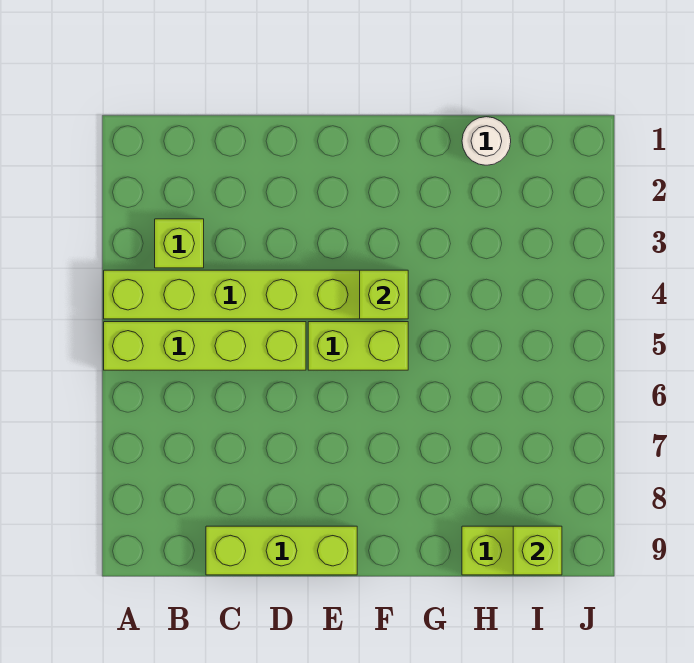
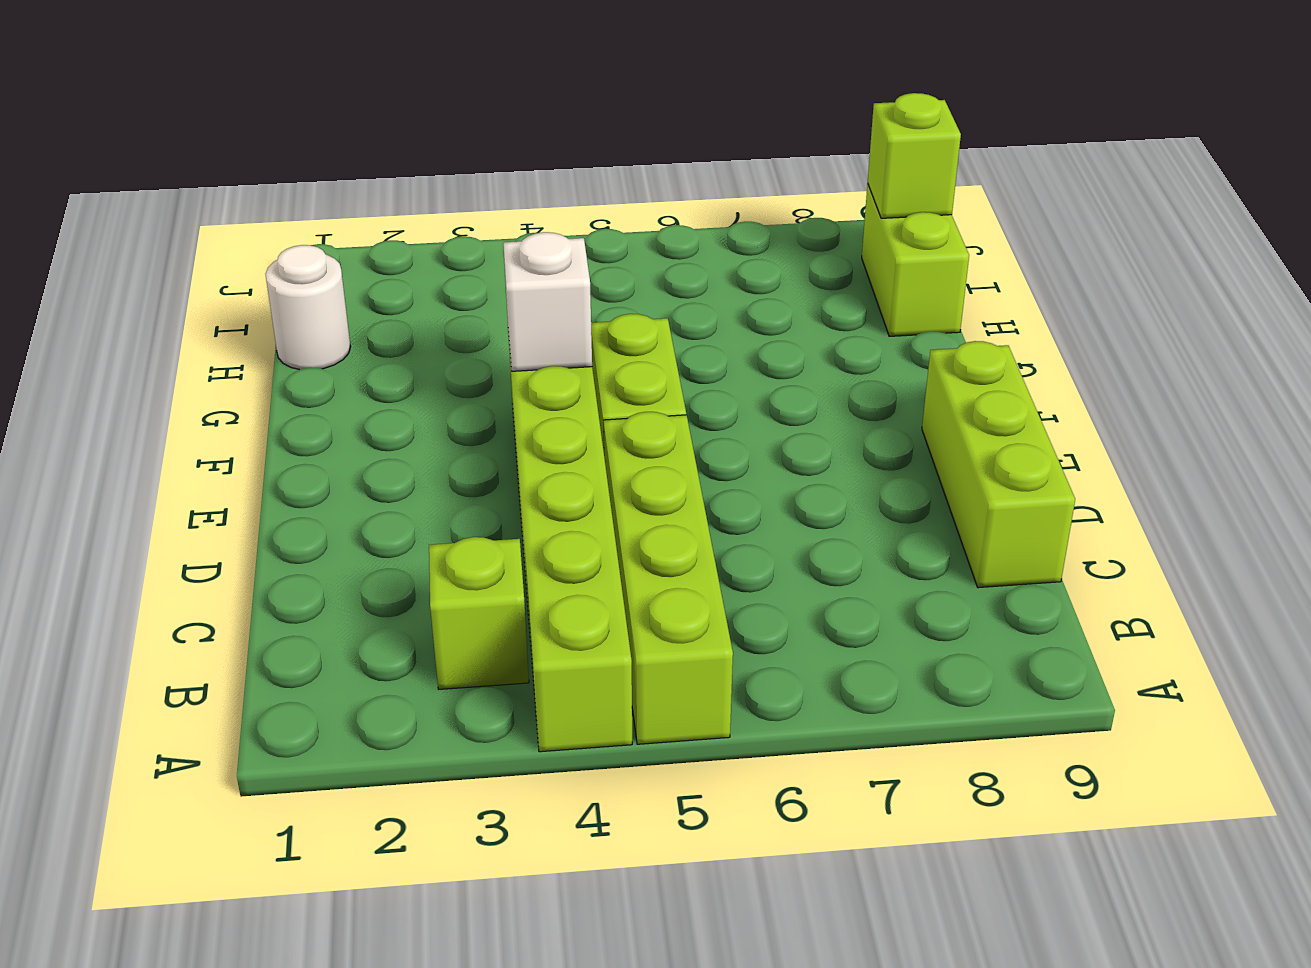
lime 1x1 brick [360,270,408,319] -> white 1x1 brick [503,232,592,371]

